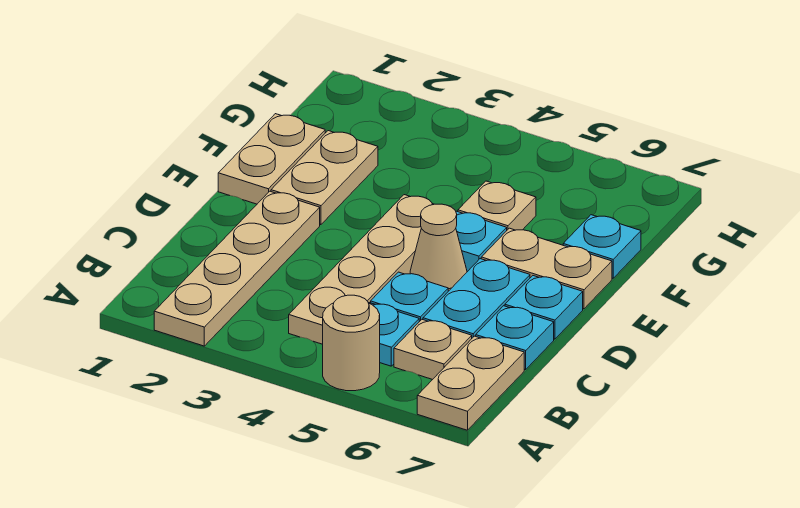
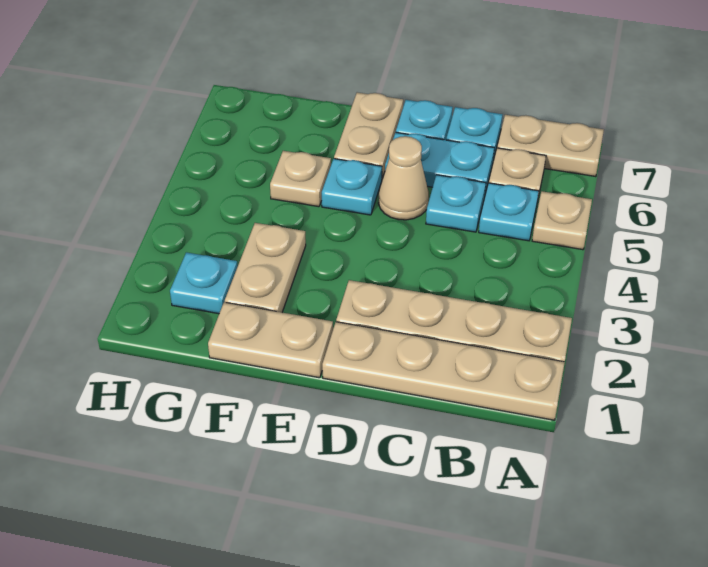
tan 1x1 round brick [323,295,380,391] -> tan 1x1 plate [532,191,592,250]
tan 1x4 plate [289,195,434,344] -> tan 1x4 plate moved to [322,322,565,420]
tan 1x2 plate [271,131,378,225] -> tan 1x2 plate turned to [225,223,306,312]
cyan 1x1 plate [563,215,641,278] -> cyan 1x1 plate moved to [170,252,238,314]

